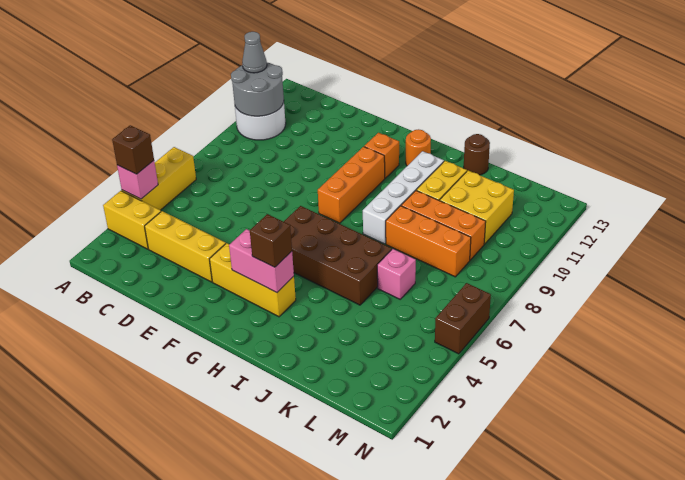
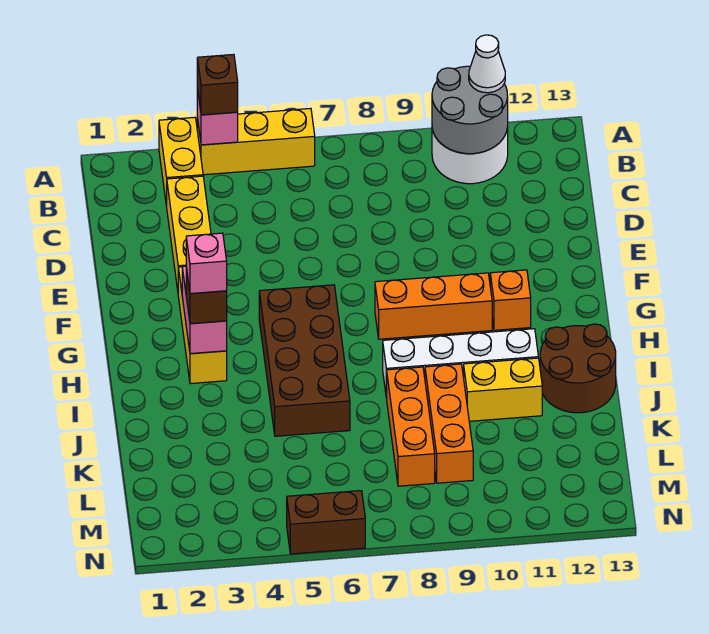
grey 1x1 cone [242,32,267,73] -> white 1x1 cone [469,35,505,93]
orange 1x1 round brick [406,129,431,166] -> none
brown 1x1 round brick [464,134,490,175] -> brown 2x2 round brick [540,324,616,413]
pink 1x1 brick [377,249,416,299] -> pink 1x1 brick moved to [186,233,227,294]
yellow 2x2 brick [440,170,514,244] -> none

